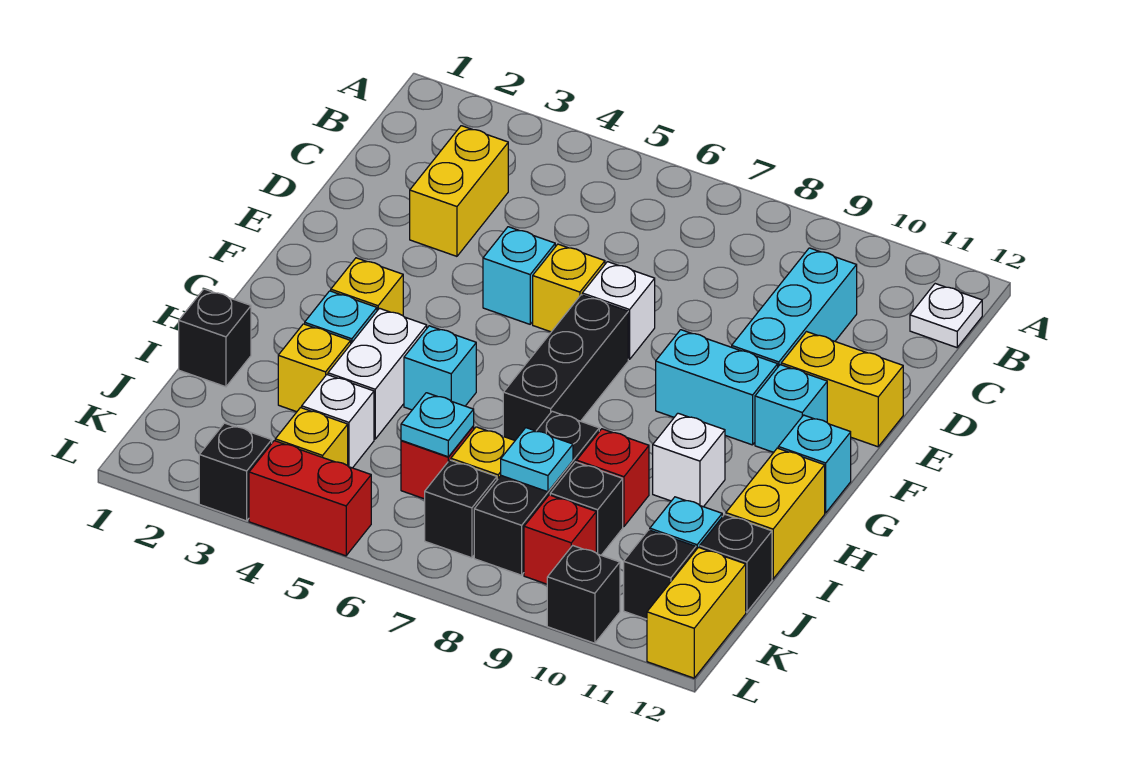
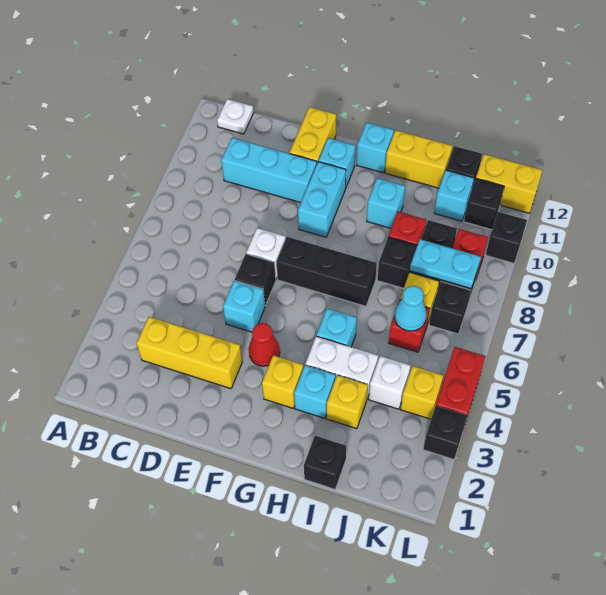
yellow 1x2 brick [410,126,508,256] -> yellow 1x3 brick [136,317,242,389]
yellow 1x1 brick [533,244,605,332] -> black 1x1 brick [235,254,276,306]
none -> red 1x1 cone [249,323,280,366]
white 1x1 brick [653,413,725,507] -> cyan 1x1 brick [367,178,405,228]
cyan 1x1 plate [401,393,474,457] -> cyan 1x1 cone [394,286,427,331]
cyan 1x1 plate [501,428,573,492] -> cyan 1x2 plate [410,239,481,289]

